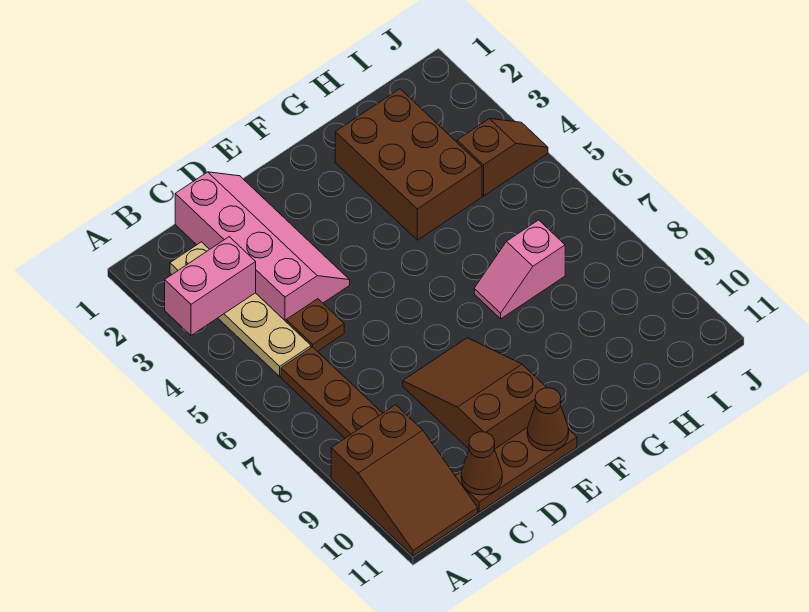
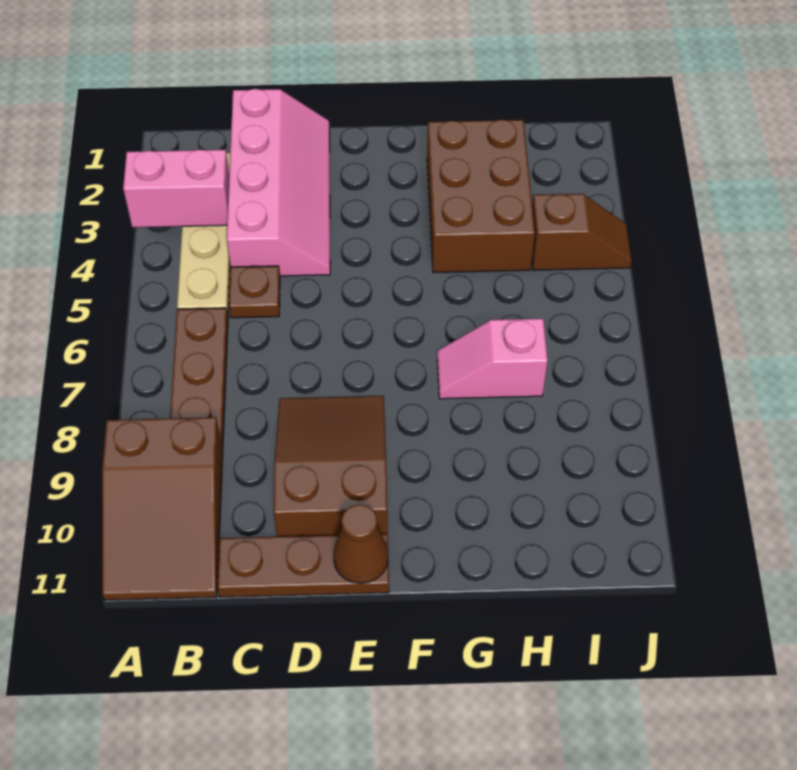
brown 1x1 cone [461,432,502,495] -> none

